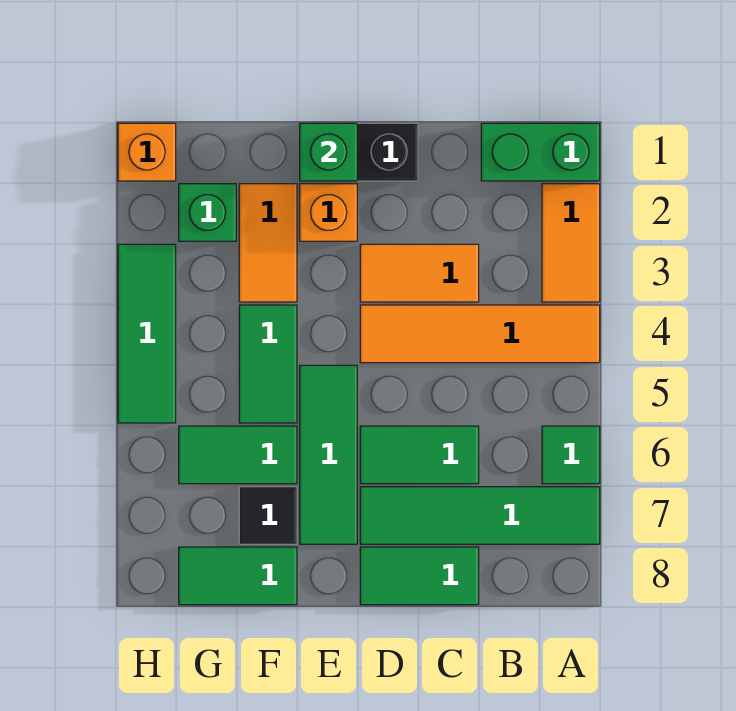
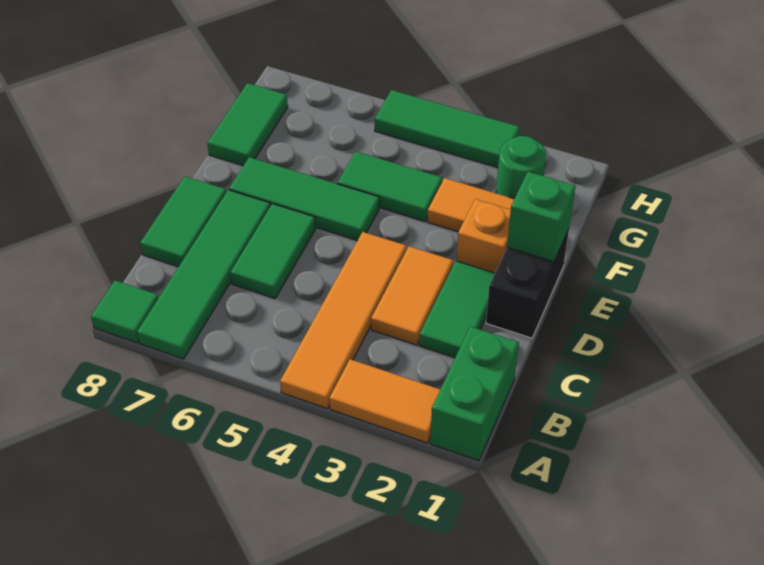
green 1x1 tile [542,426,600,484] -> green 1x1 tile moved to [91,281,159,343]
green 1x2 tile [179,426,297,484] -> green 1x2 tile moved to [419,261,495,358]
black 1x1 tile [239,487,297,544] -> none
green 1x1 brick [179,184,236,241] -> green 1x1 round brick [496,136,546,199]
orange 1x1 brick [118,123,176,181] -> none

